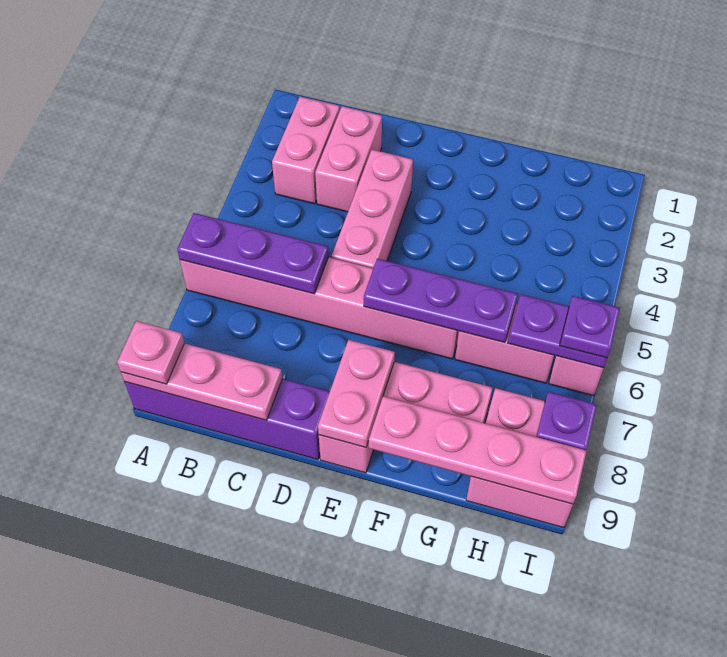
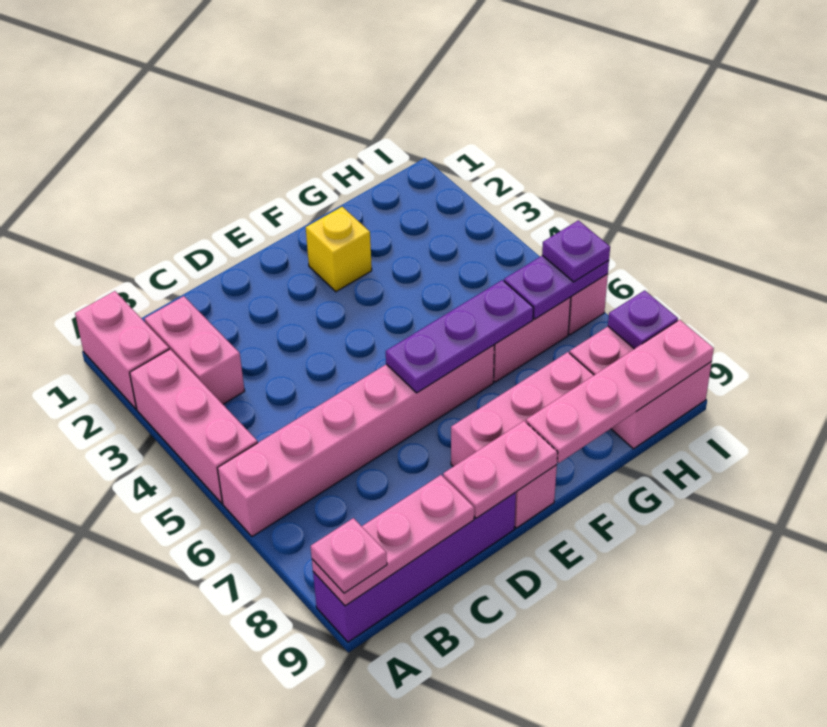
purple 1x3 plate [177,213,329,294] -> none
pink 1x2 brick [315,106,382,212] -> pink 1x2 brick moved to [75,291,169,409]
pink 1x3 brick [331,150,413,268] -> pink 1x3 brick moved to [130,349,258,503]
pink 1x2 plate [318,340,395,447] -> pink 1x2 plate turned to [443,421,558,518]
none -> yellow 1x1 brick [306,207,372,292]

